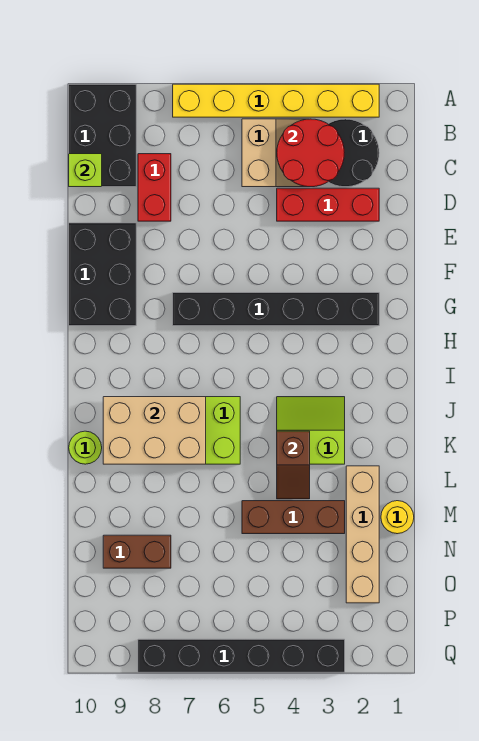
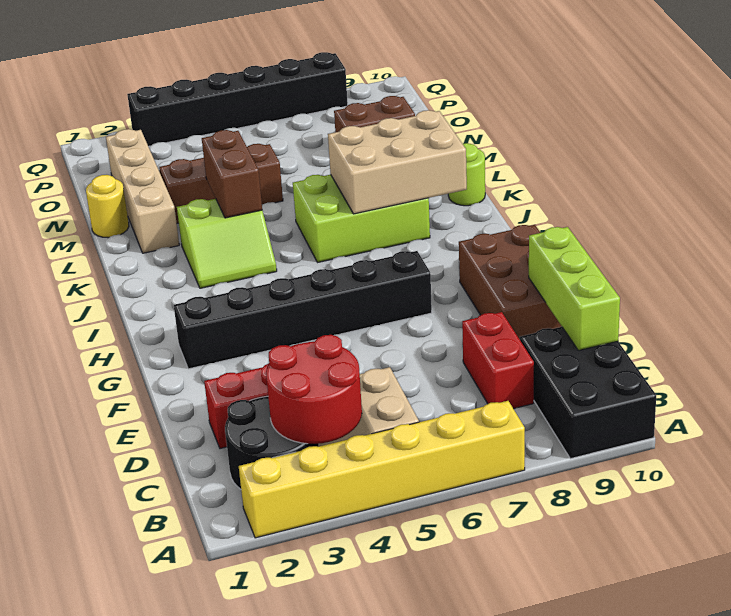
lime 1x1 brick [69,154,102,187] -> lime 1x3 brick [529,227,620,351]
black 2x3 brick [69,223,136,326] -> brown 2x3 brick [459,225,562,339]
brown 1x2 slope [277,431,310,499] -> brown 1x2 brick [202,130,262,218]

